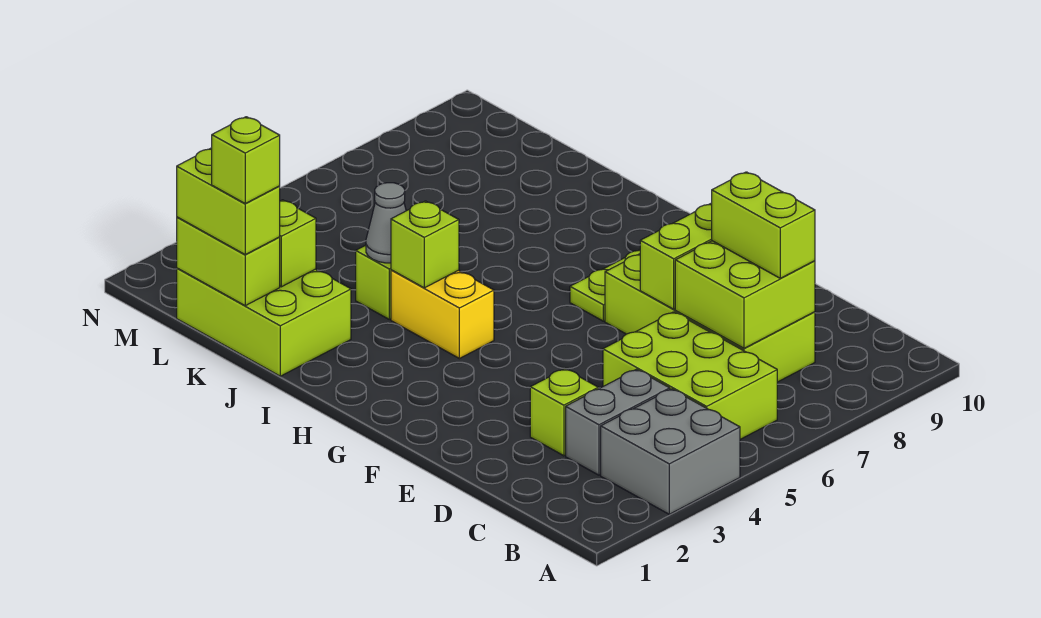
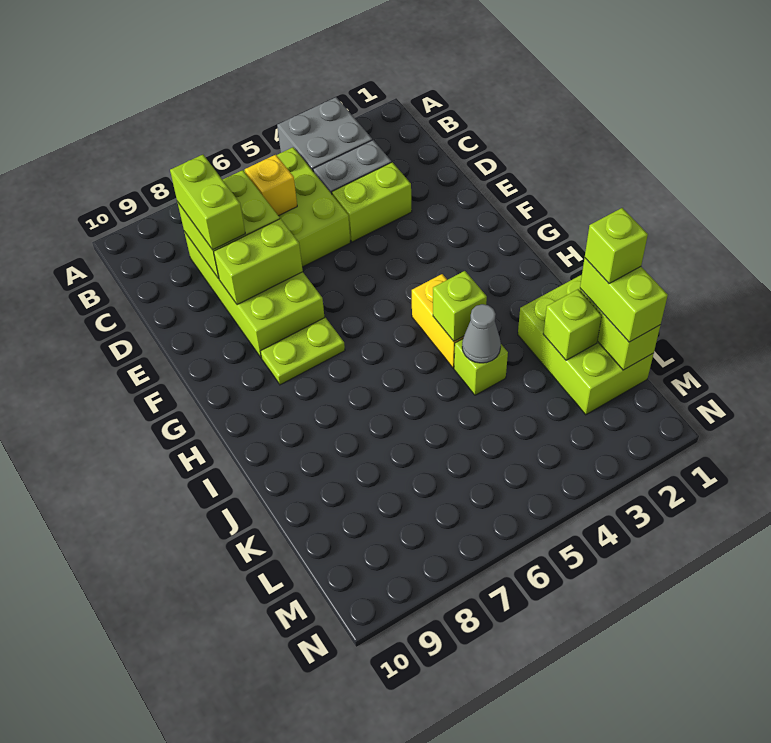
none -> yellow 1x1 brick [245,155,297,216]
lime 1x1 brick [530,369,598,456] -> lime 1x2 brick [332,162,412,242]

